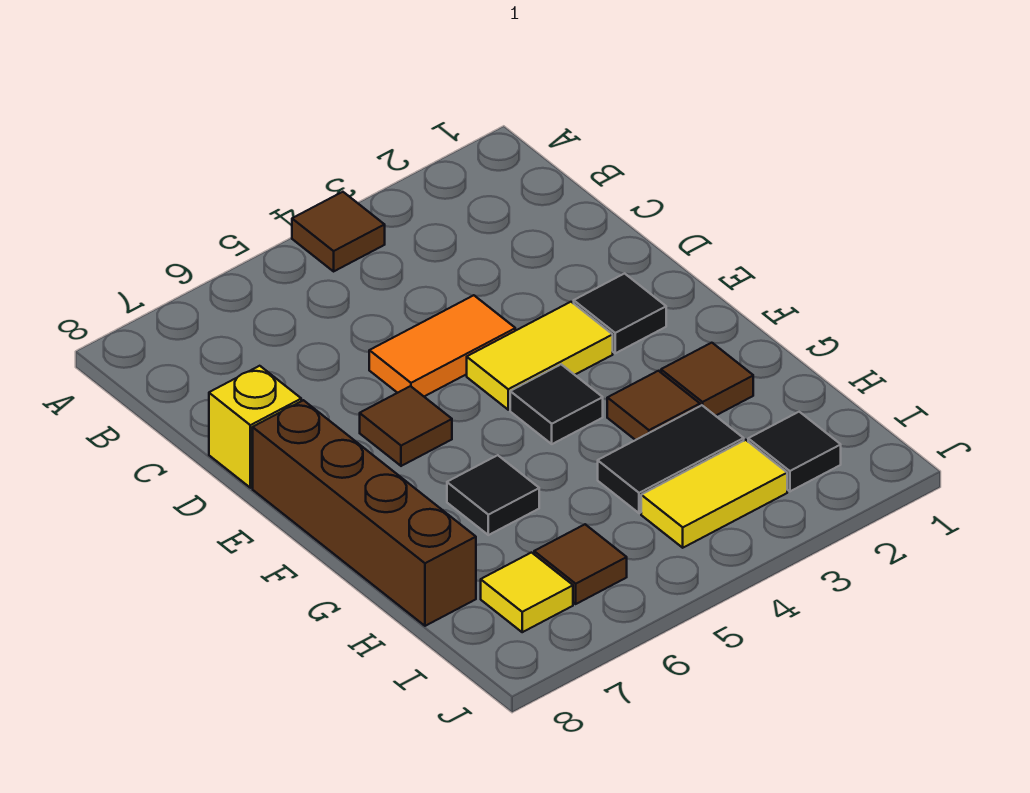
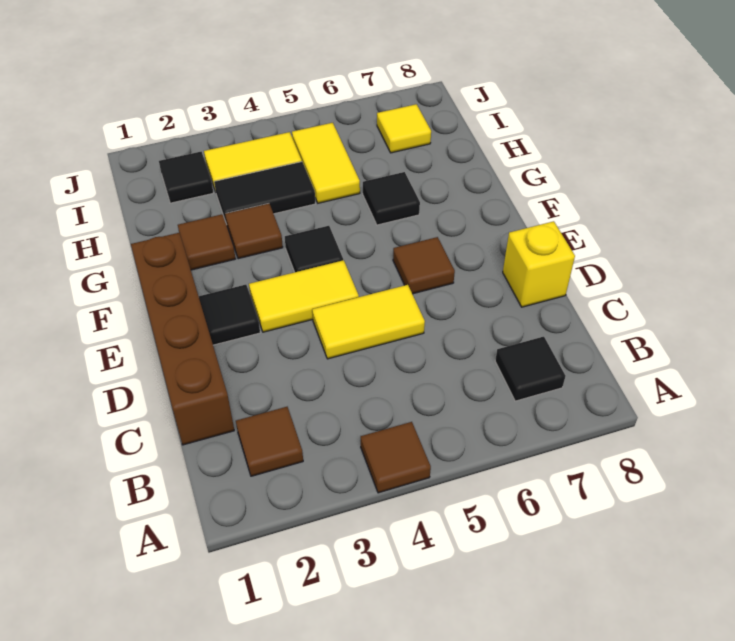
none -> black 1x1 tile [495,337,566,401]
orange 1x2 tile [369,295,515,396] -> yellow 1x2 tile [312,285,425,359]
brown 1x4 brick [253,400,476,626] -> brown 1x4 brick moved to [131,233,234,445]
none -> yellow 1x2 tile [292,123,360,203]
brown 1x1 tile [534,524,627,604] -> brown 1x1 tile moved to [236,407,303,476]

